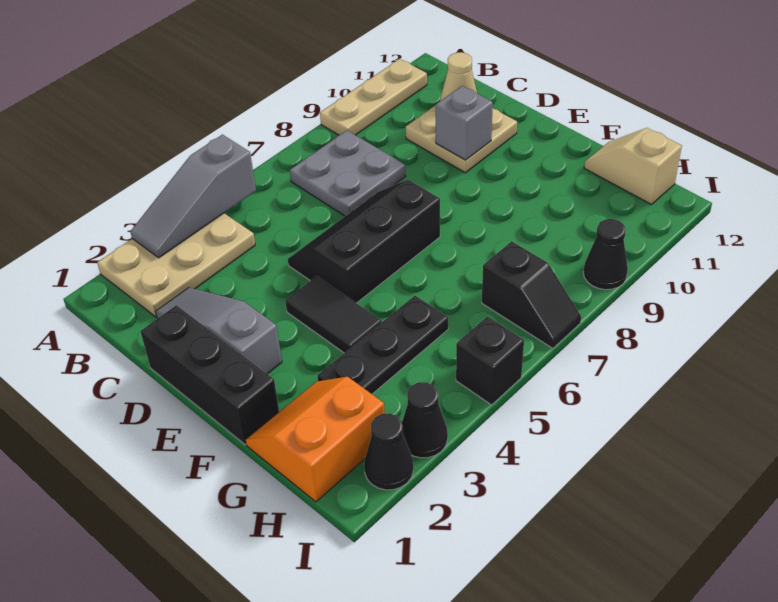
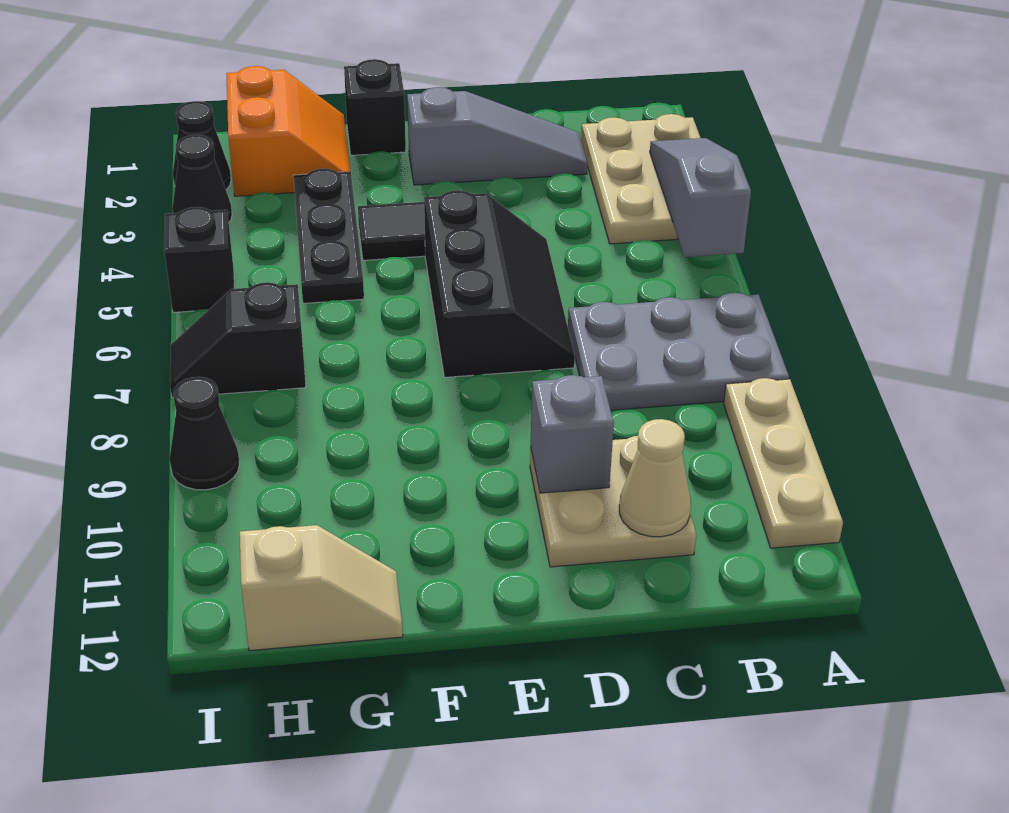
grey 2x2 plate [290,130,406,216] -> grey 2x3 plate [568,293,789,410]
black 1x3 brick [140,305,279,445] -> black 1x1 brick [344,59,406,155]

